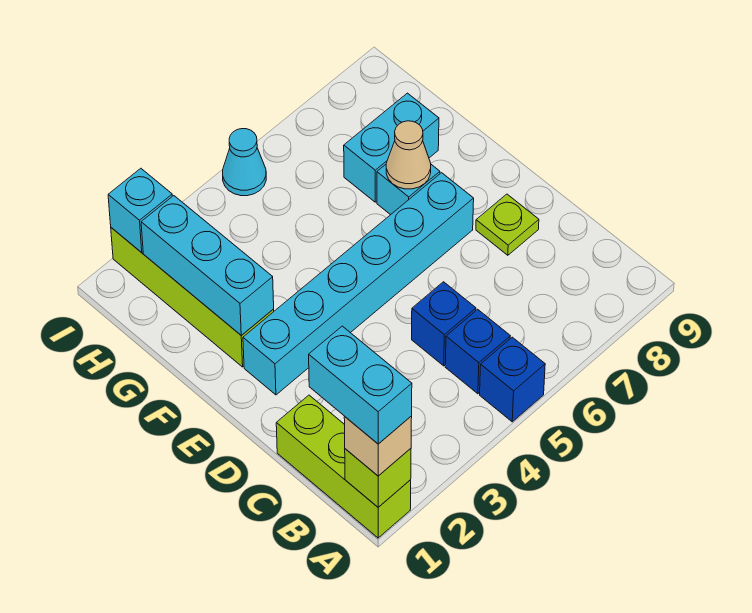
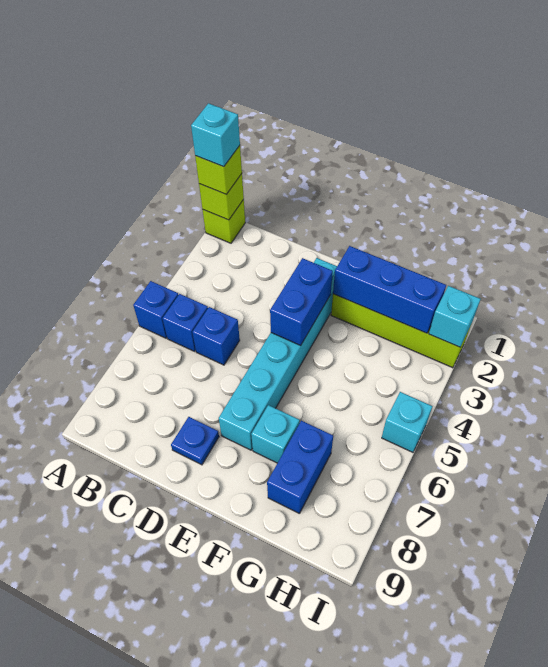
lime 1x3 brick [276,395,411,538] -> lime 1x1 brick [202,200,245,243]
tan 1x1 brick [344,416,412,476] -> lime 1x1 brick [195,146,242,195]
cyan 1x2 brick [309,326,412,444] -> cyan 1x1 brick [191,103,240,167]
lime 1x1 plate [476,194,539,255] -> blue 1x1 plate [171,417,219,465]
none -> blue 1x2 brick [270,258,333,345]
cyan 1x3 brick [141,196,274,335] -> blue 1x3 brick [333,246,446,333]
tan 1x1 cone [386,121,431,189] -> none
cyan 1x2 brick [344,93,439,202] -> blue 1x2 brick [267,421,333,514]
cyan 1x1 cone [223,129,266,196] -> cyan 1x1 brick [382,392,433,452]

